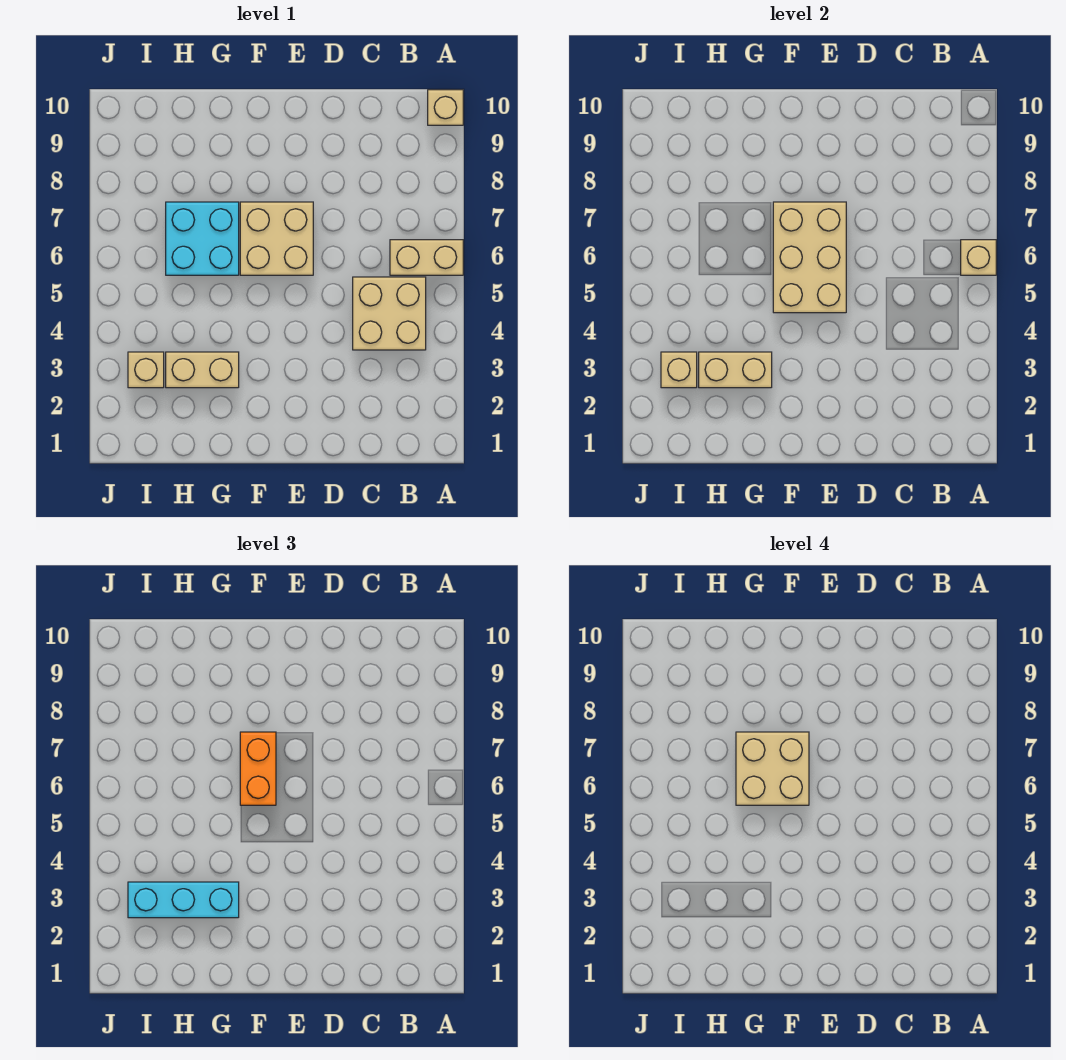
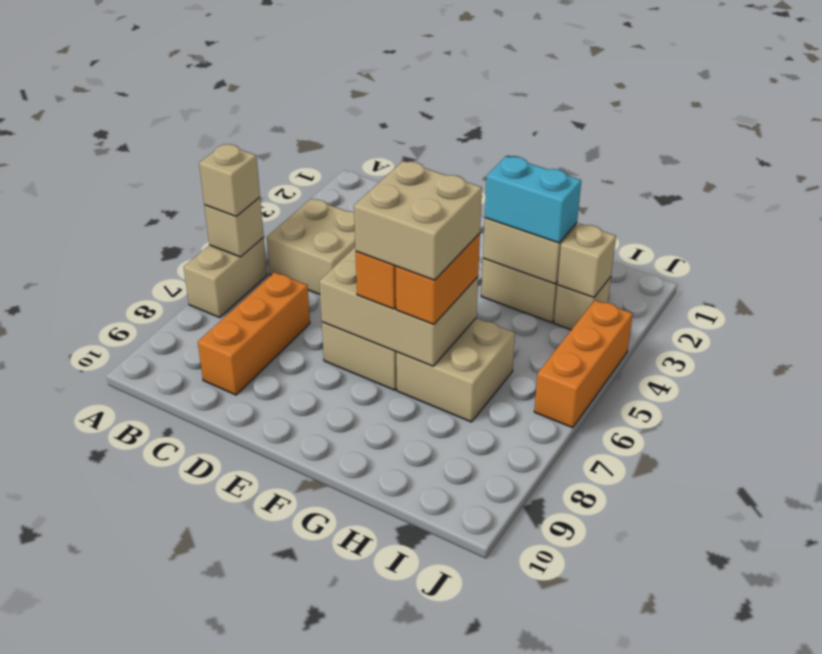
tan 1x2 brick [390,240,463,275] -> tan 1x2 brick turned to [184,238,267,318]
tan 1x1 brick [428,90,463,125] -> tan 1x1 brick moved to [199,144,260,216]
none -> orange 1x3 brick [198,272,310,395]
tan 2x3 brick [773,202,846,313] -> tan 2x3 brick turned to [319,248,478,366]
cyan 1x3 brick [128,882,239,918] -> cyan 1x2 brick [485,156,581,243]
cyan 2x2 brick [166,202,239,275] -> tan 2x2 brick [396,318,515,422]
none -> orange 1x2 brick [396,233,480,324]
none -> orange 1x3 brick [534,300,633,428]

